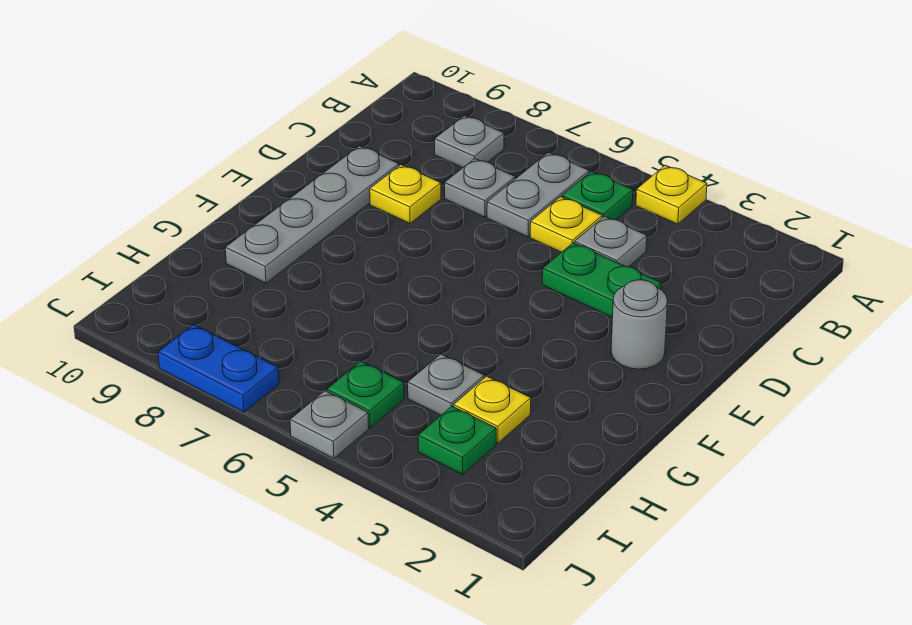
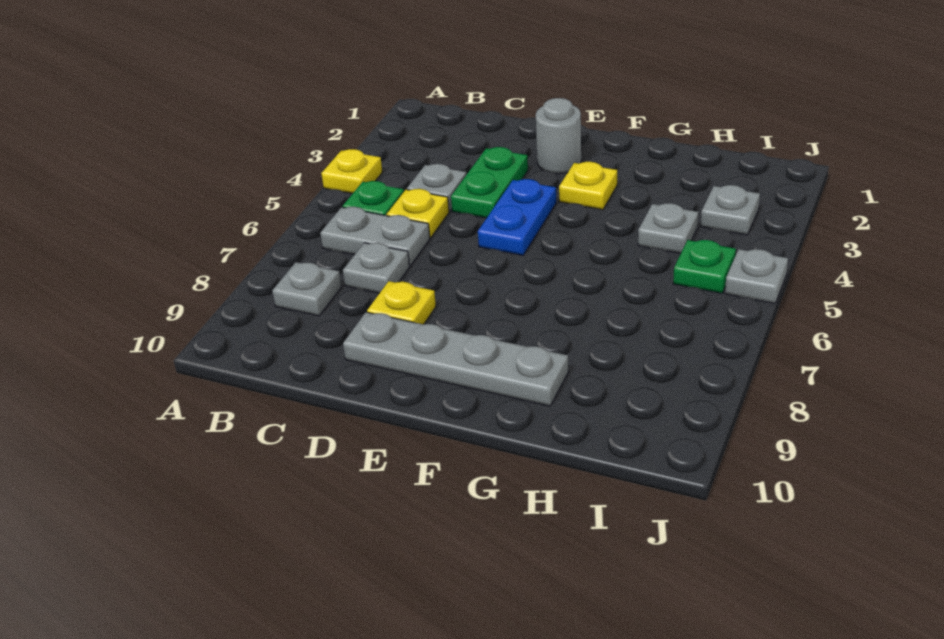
yellow 1x1 plate [454,376,531,443] -> yellow 1x1 plate moved to [559,162,617,210]
green 1x1 plate [418,406,496,474] -> grey 1x1 plate [701,185,760,235]
blue 1x2 plate [158,325,279,412] -> blue 1x2 plate moved to [478,179,556,255]

